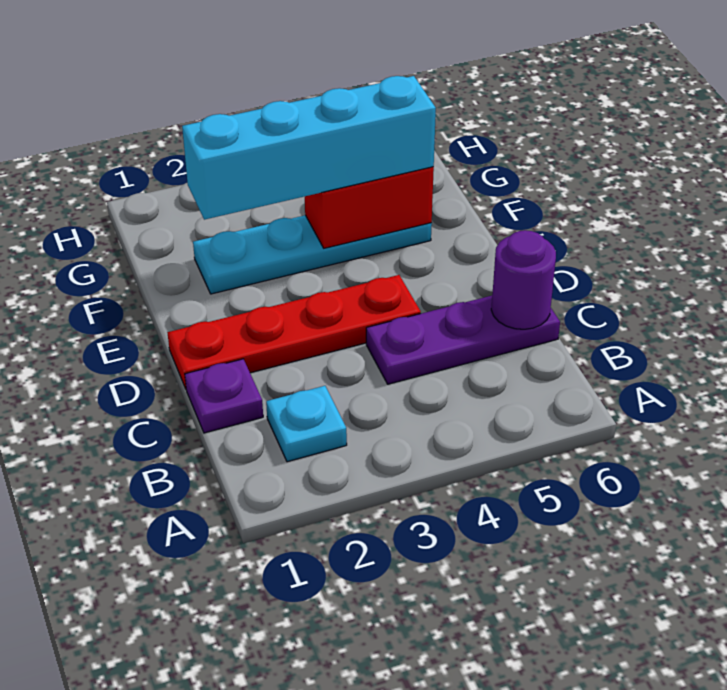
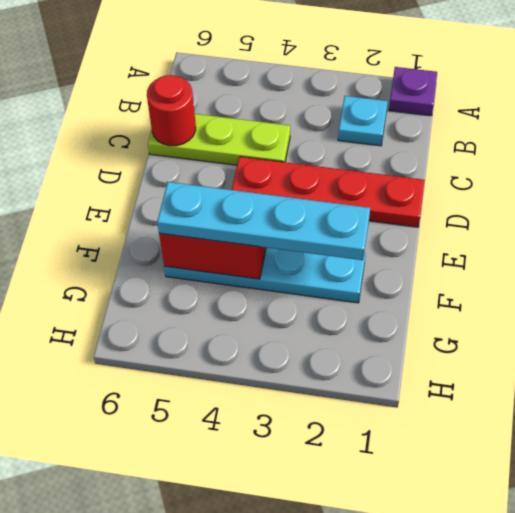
purple 1x1 plate [185,359,263,433] -> purple 1x1 plate moved to [389,67,437,116]
purple 1x3 plate [366,296,560,384] -> lime 1x3 plate [148,114,290,165]
purple 1x1 round brick [491,230,556,329] -> red 1x1 round brick [147,75,196,146]
cyan 1x4 brick [182,76,436,220] -> cyan 1x4 plate [157,182,370,260]

